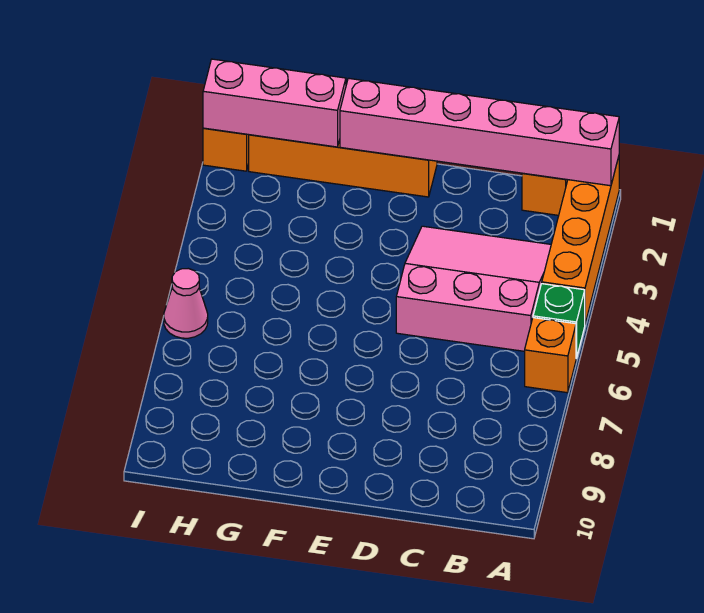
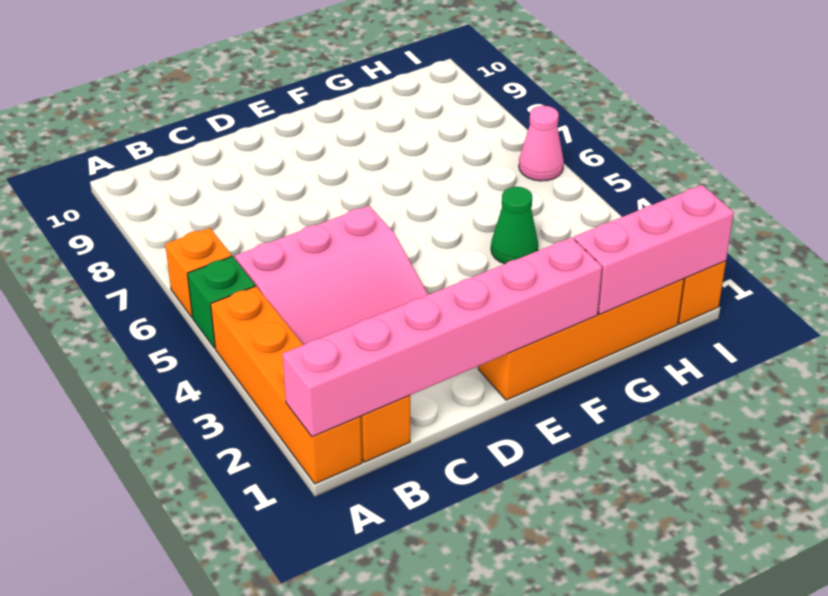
none -> green 1x1 cone [491,187,538,264]

